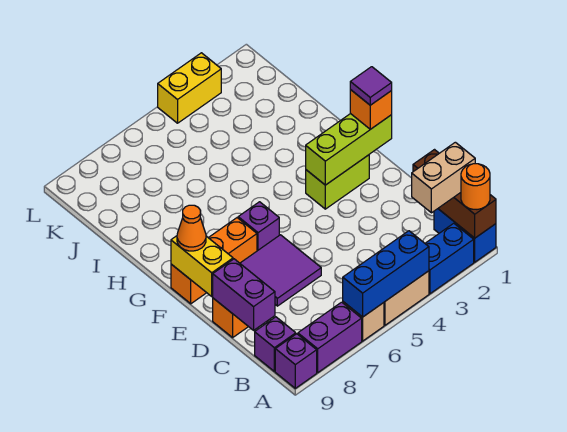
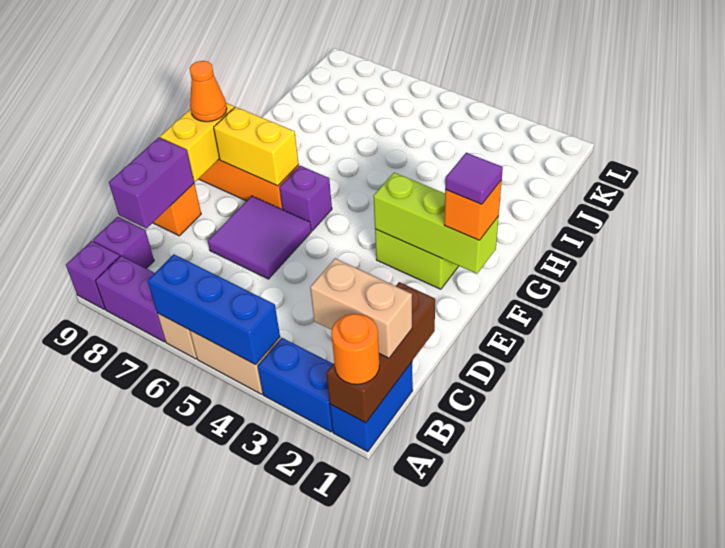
yellow 1x2 brick [158,53,221,123] -> yellow 1x2 brick moved to [214,107,299,186]

